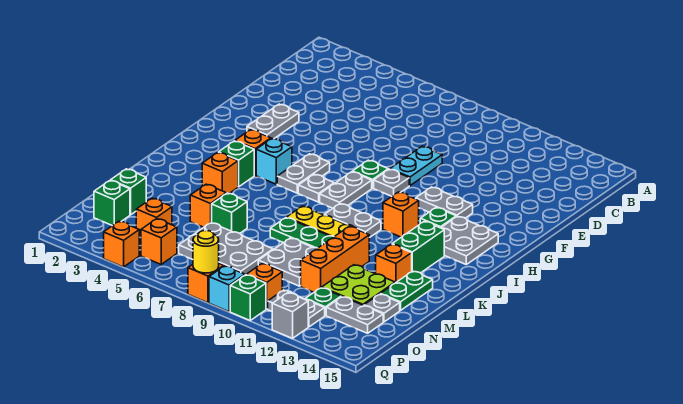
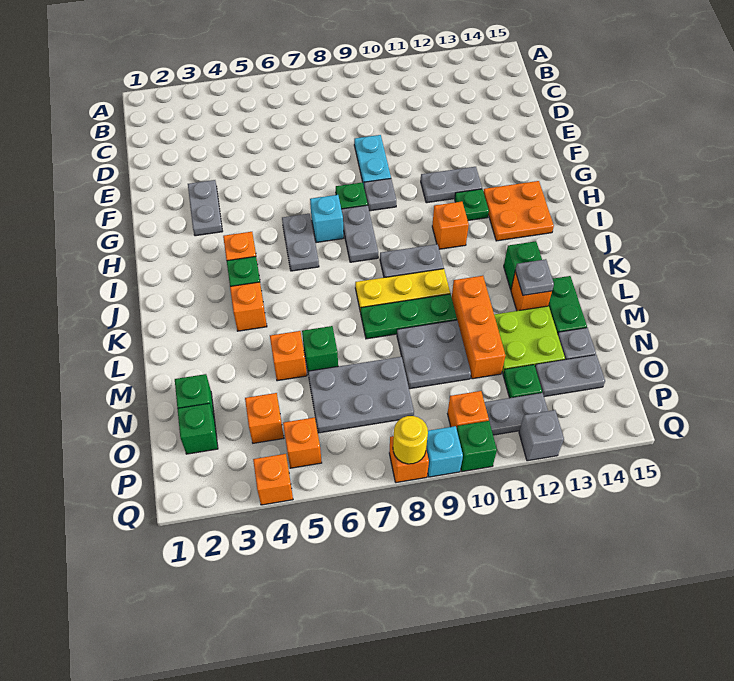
grey 2x2 plate [441,216,498,264] -> orange 2x2 plate [483,181,554,241]
cyan 1x1 brick [256,139,292,184] -> cyan 1x1 brick moved to [310,195,344,243]
grey 1x1 plate [298,174,334,202] -> grey 1x1 plate moved to [515,259,554,295]
green 1x2 brick [392,221,444,273] -> green 1x1 brick [504,241,542,290]

